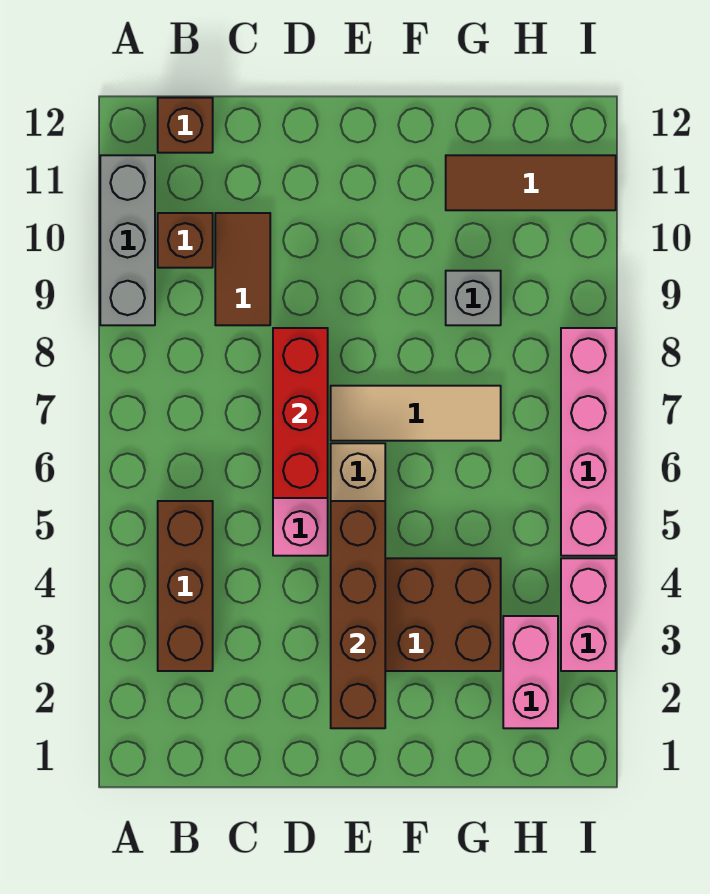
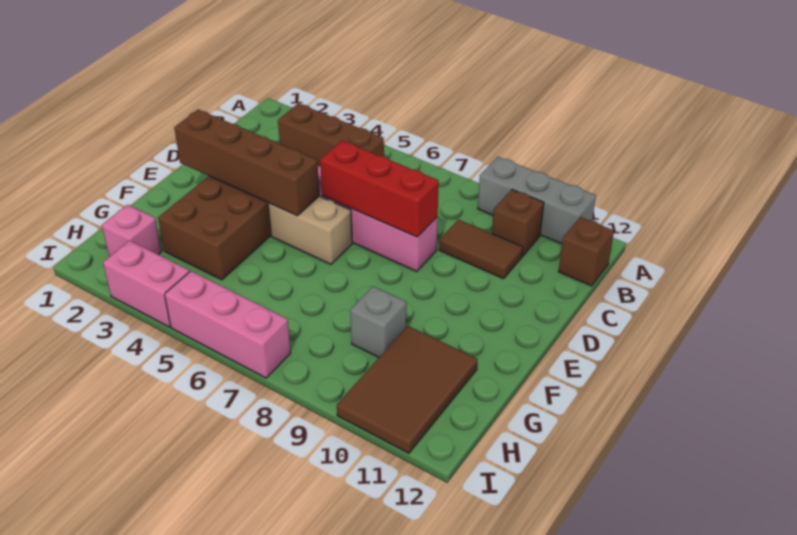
tan 1x3 tile [331,386,501,441] -> none
brown 1x3 tile [446,155,616,210] -> brown 2x3 tile [337,326,478,453]
pink 1x2 brick [503,616,558,728] -> pink 1x1 brick [102,205,162,257]
pink 1x4 brick [561,328,616,556] -> pink 1x3 brick [165,271,291,378]

